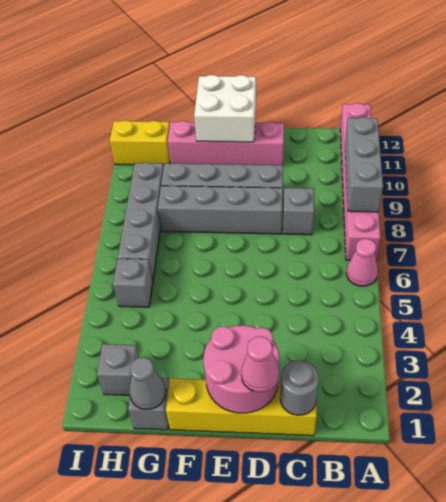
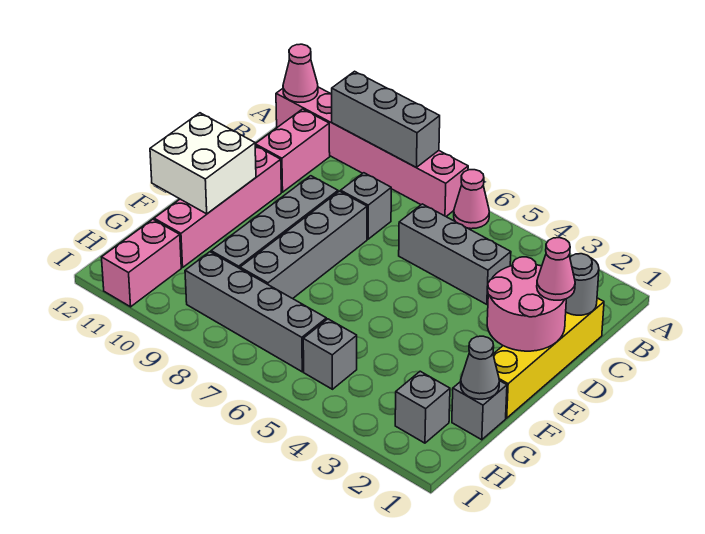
none -> pink 1x1 cone [283,44,318,102]
none -> pink 1x2 brick [255,109,330,192]
none -> grey 1x3 brick [399,204,511,304]
yellow 1x2 brick [110,120,170,165] -> pink 1x2 brick [102,219,181,307]

